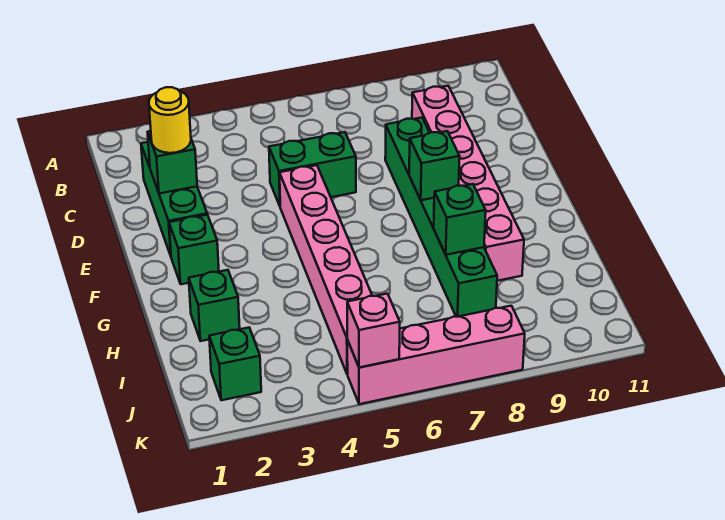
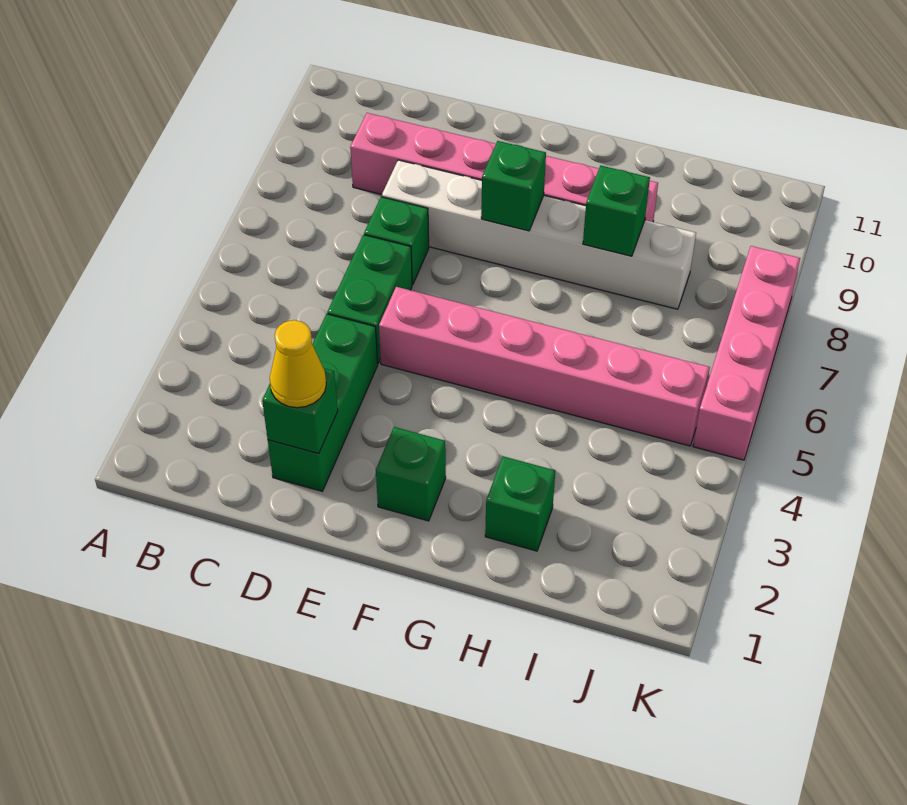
green 1x3 brick [141,142,207,256] -> green 1x3 brick turned to [268,314,378,491]
yellow 1x1 round brick [149,87,191,153] -> yellow 1x1 cone [270,320,326,408]
green 1x6 brick [385,118,497,317] -> white 1x6 brick [382,160,696,309]
green 1x1 brick [209,328,261,400] -> green 1x1 brick moved to [364,197,429,285]
pink 1x1 brick [347,294,400,367] -> none

